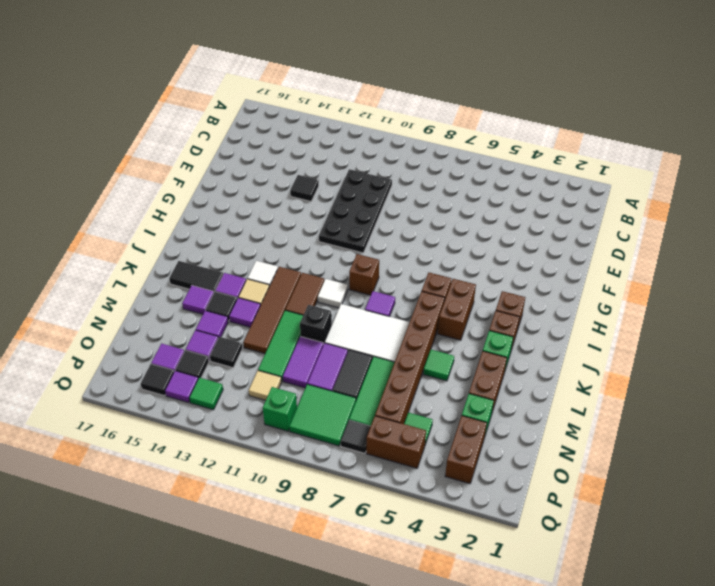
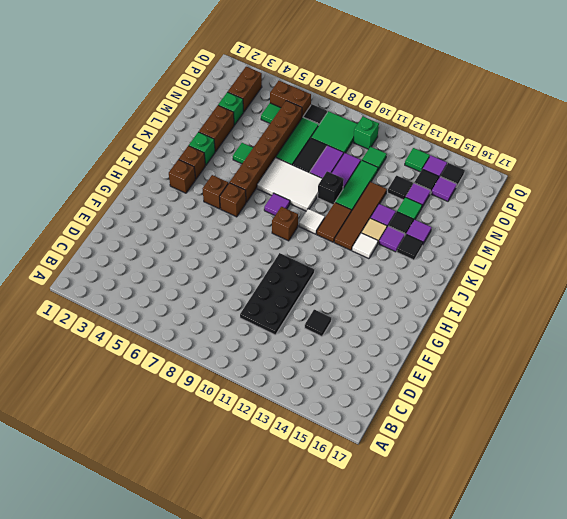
brown 1x2 brick [438,279,476,340] -> brown 1x1 brick [203,175,228,209]
black 1x2 tile [169,261,223,292] -> black 1x1 tile [397,234,423,260]
purple 1x1 tile [196,311,228,338] -> green 1x1 tile [397,197,422,221]
tan 1x1 tile [249,371,282,400] -> green 1x1 tile [362,147,387,170]

